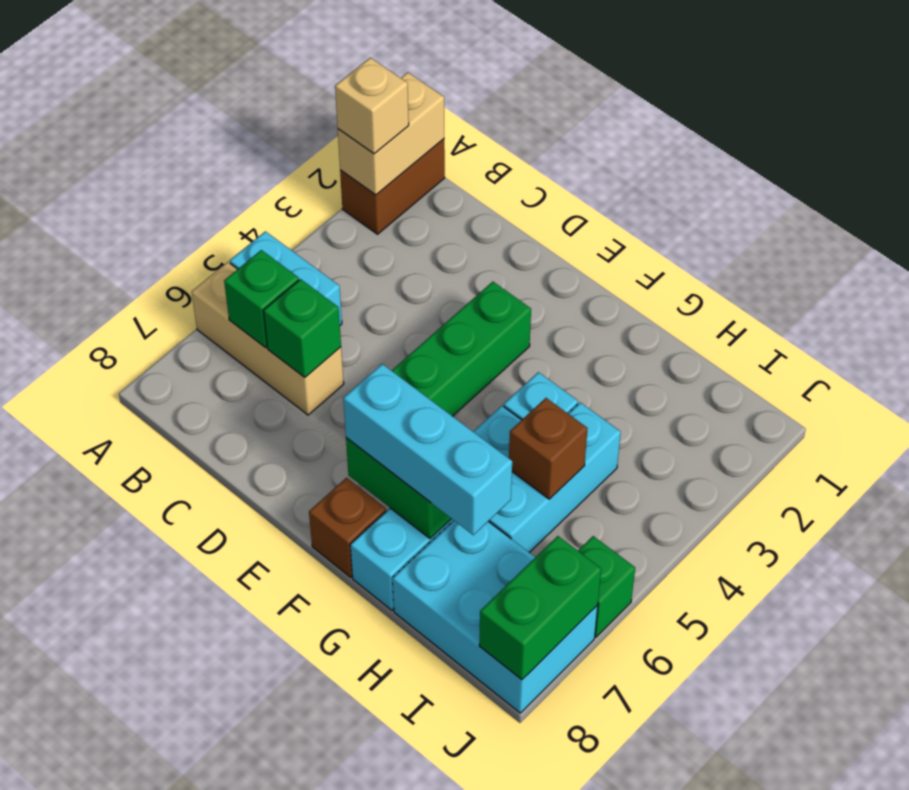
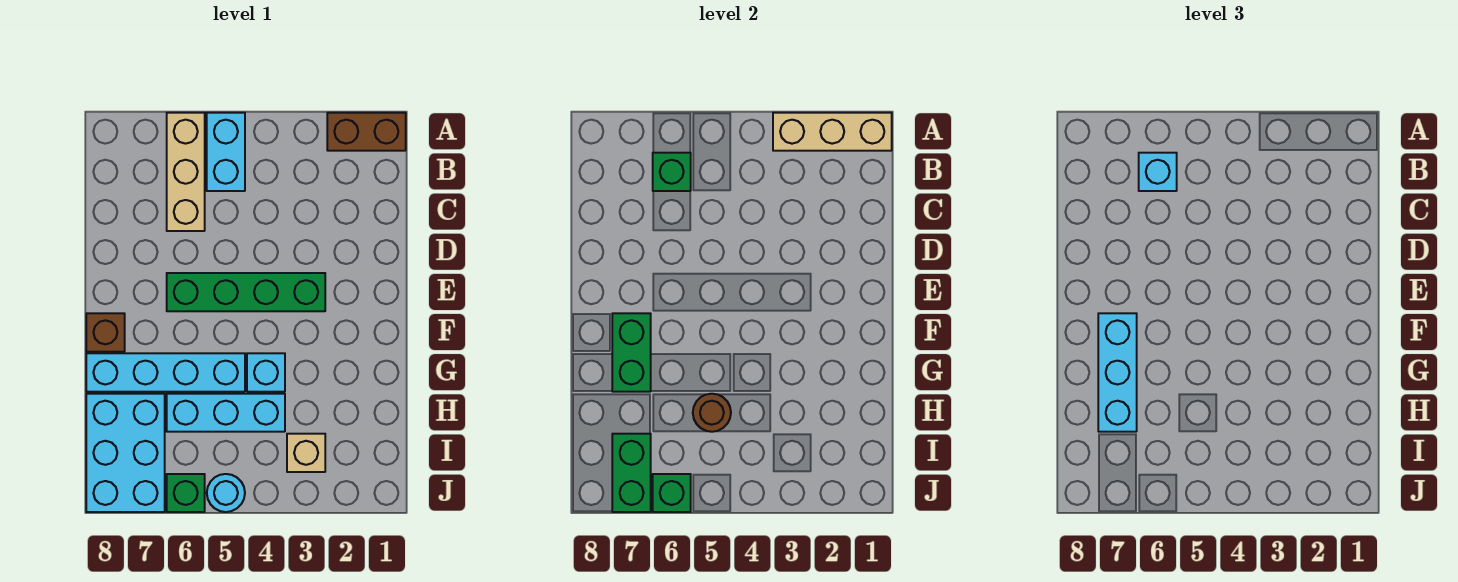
tan 1x2 brick [338,72,444,195] -> tan 1x3 brick [773,113,892,151]
tan 1x1 brick [335,58,409,154] -> tan 1x1 brick moved to [287,434,325,472]
none -> cyan 1x1 brick [1139,153,1177,191]
green 1x1 brick [263,279,341,377] -> green 1x1 brick moved to [653,474,691,512]
brown 1x1 brick [509,398,588,499] -> brown 1x1 round brick [693,394,731,432]
none -> cyan 1x1 round brick [207,474,245,512]
green 1x2 brick [479,536,601,680] -> green 1x2 brick turned to [612,434,651,512]

